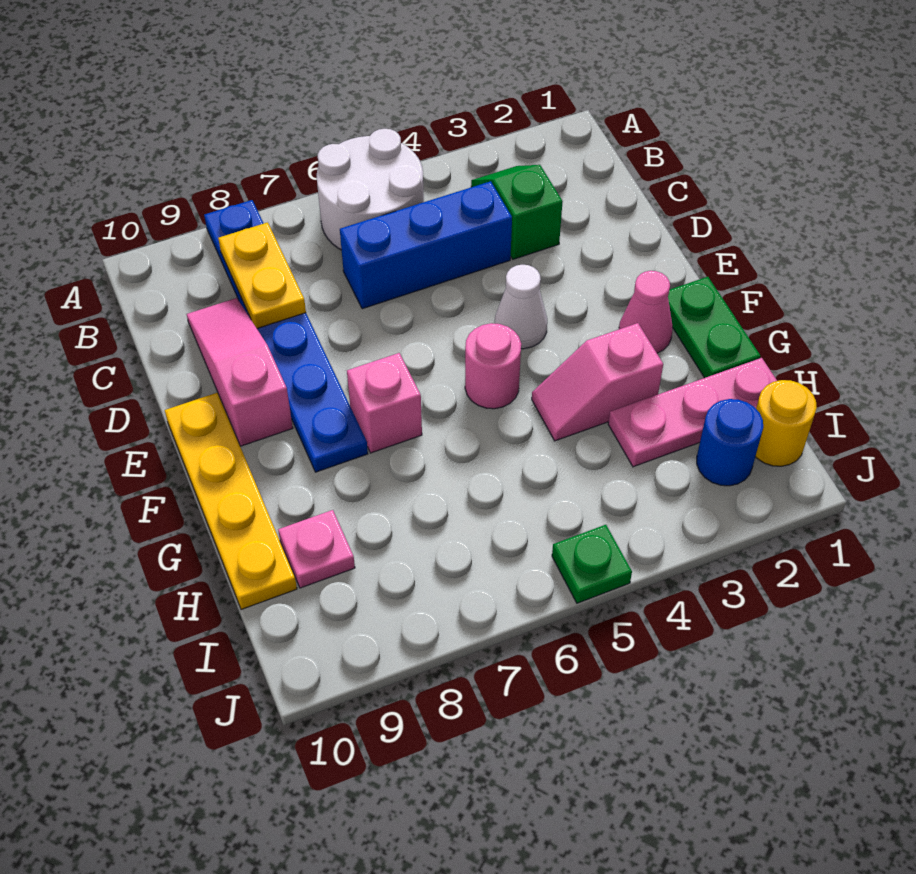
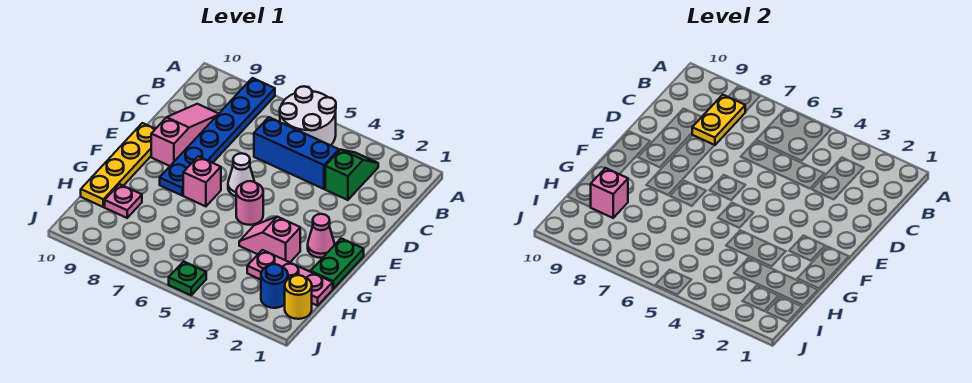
white 1x1 cone [495,265,547,349] -> white 1x1 cone moved to [228,153,255,196]
none -> pink 1x1 brick [590,168,628,218]

